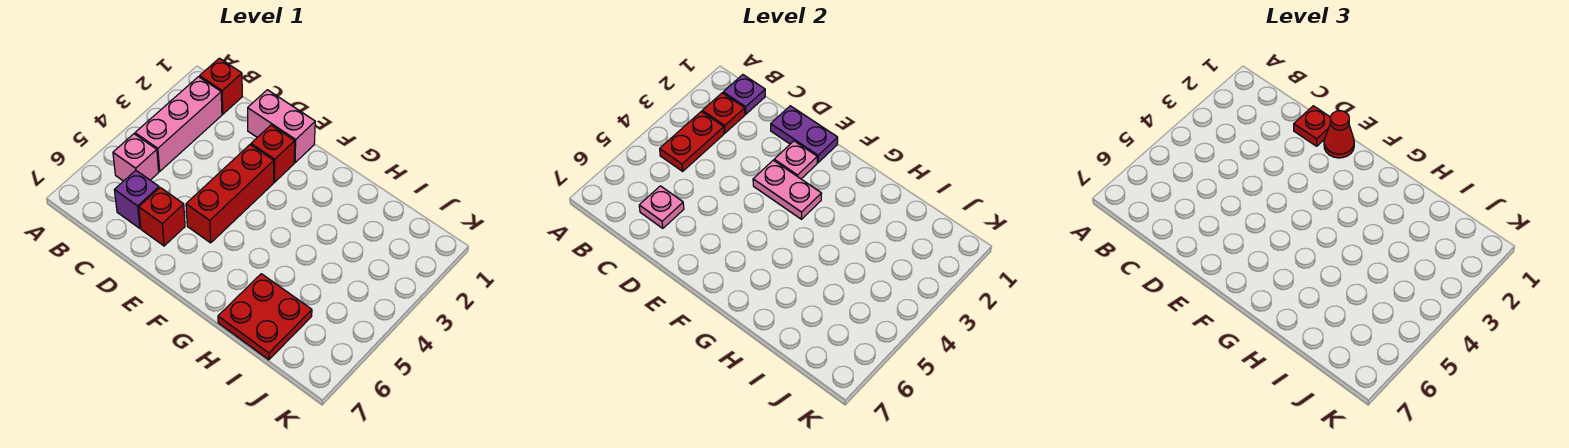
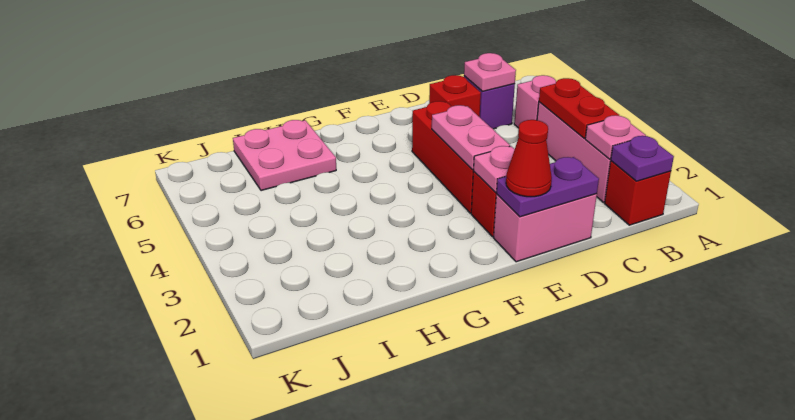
red 1x1 plate [702,93,745,133] -> pink 1x1 plate [585,115,646,159]
red 1x1 plate [1294,106,1330,146] -> none
pink 1x2 plate [753,160,822,219] -> pink 1x2 plate turned to [432,105,510,170]
red 2x2 plate [218,274,312,360] -> pink 2x2 plate [233,120,336,191]

